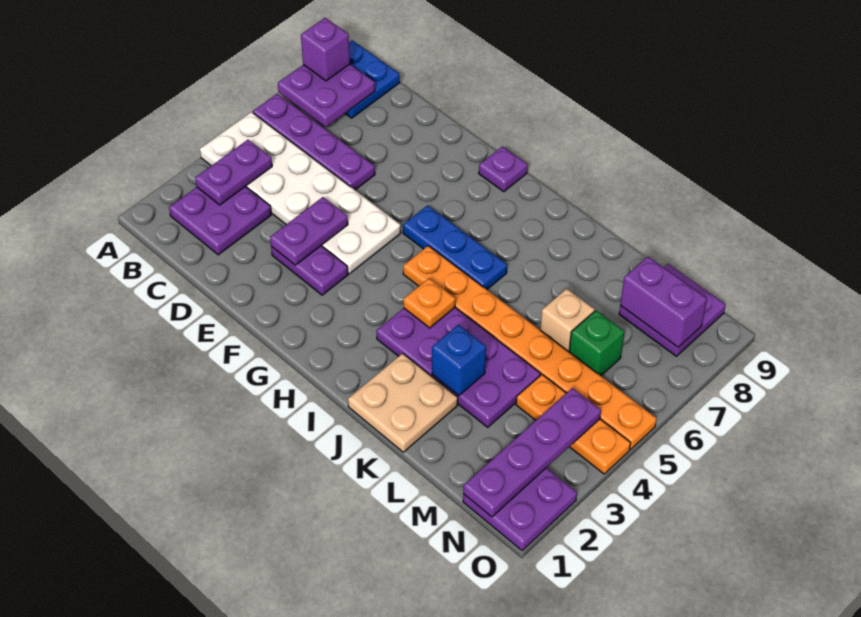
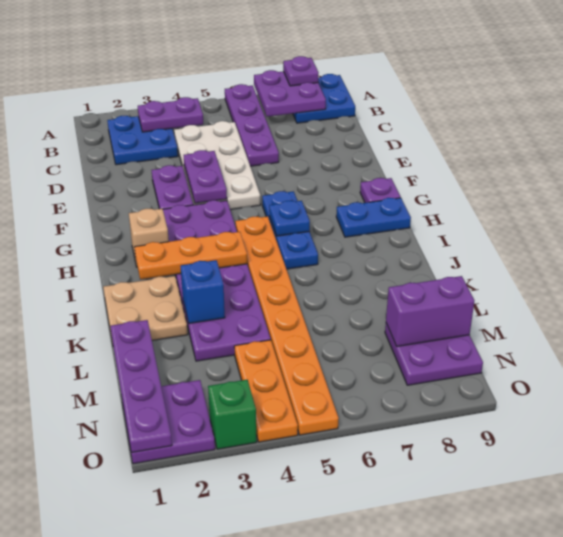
white 2x6 plate [200,112,401,274] -> white 2x4 plate [174,121,261,209]
purple 1x1 brick [301,18,350,81] -> purple 1x1 plate [283,56,319,86]
purple 2x2 plate [169,186,271,255] -> blue 2x2 plate [107,116,178,165]
purple 1x2 plate [270,197,348,265] -> purple 1x2 plate turned to [184,150,227,203]
none -> blue 1x1 plate [269,201,310,236]
none -> blue 1x2 plate [336,198,411,237]
purple 2x4 plate [376,308,541,427] -> purple 2x6 plate [163,200,271,361]
orange 1x1 plate [403,278,455,328] -> orange 1x3 plate [134,232,247,279]
tan 1x1 brick [540,289,595,352] -> tan 1x1 brick moved to [129,209,169,267]
green 1x1 brick [569,310,624,376] -> green 1x1 brick moved to [208,380,257,449]
purple 1x2 brick [620,257,707,347] -> purple 1x2 brick turned to [386,276,474,346]
purple 1x4 plate [463,388,601,517] -> purple 1x4 plate turned to [110,320,172,453]

